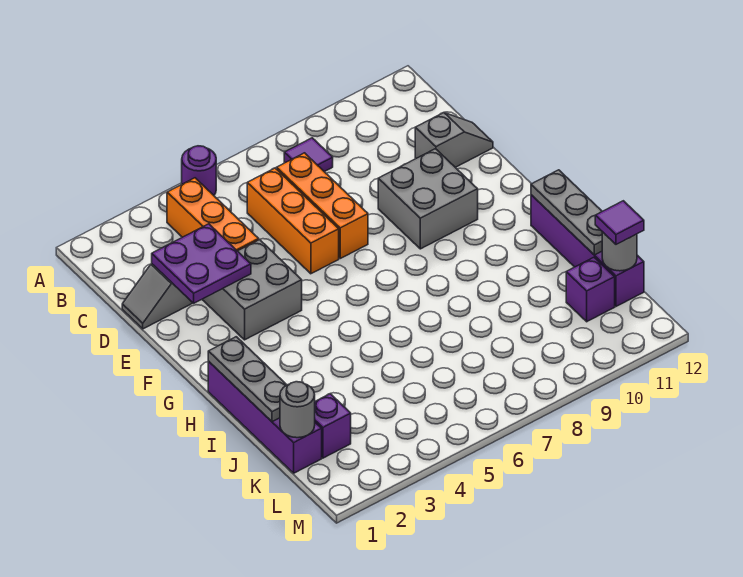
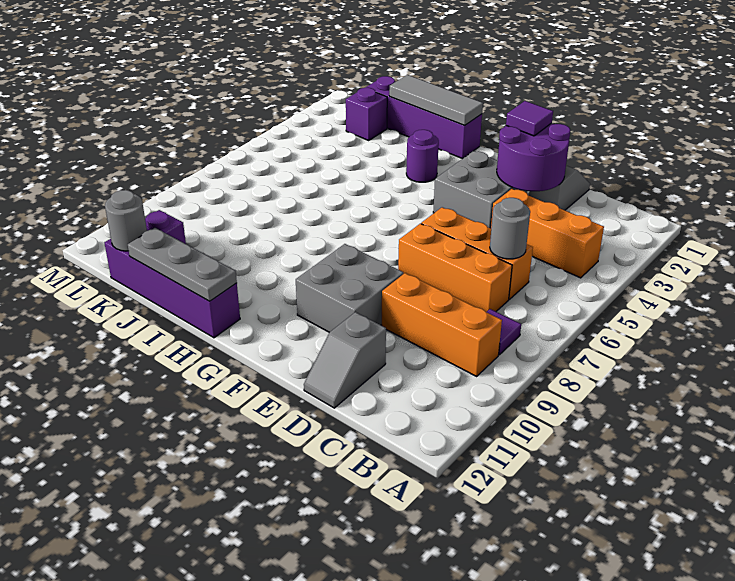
purple 1x1 round brick [182,146,216,195] -> purple 1x1 round brick moved to [406,130,439,182]
none -> orange 1x3 brick [382,273,502,376]
purple 2x2 plate [152,224,251,303] -> purple 2x2 round brick [497,123,570,191]
grey 1x3 plate [208,337,286,422] -> grey 1x3 tile [389,75,483,125]
grey 1x1 round brick [280,382,315,438] -> grey 1x1 round brick moved to [490,198,530,259]
purple 1x1 tile [595,201,644,244] -> purple 1x1 tile moved to [506,101,553,136]

